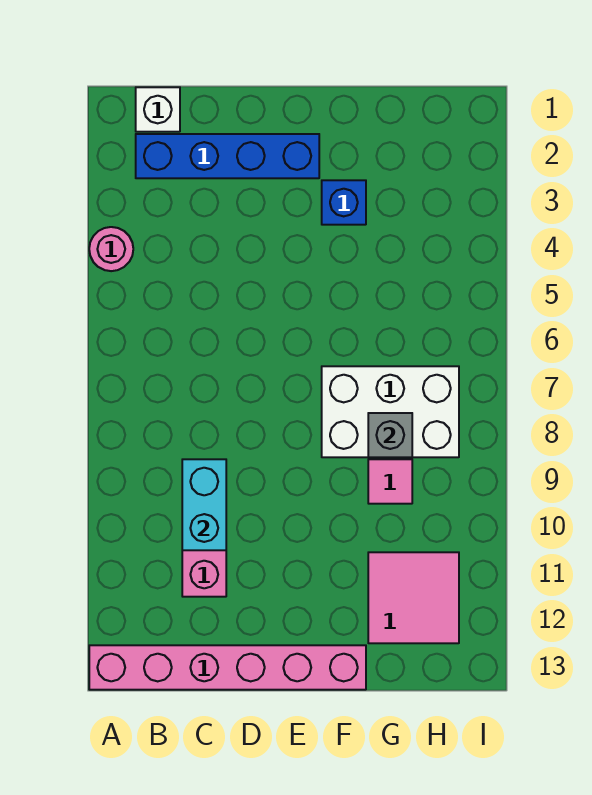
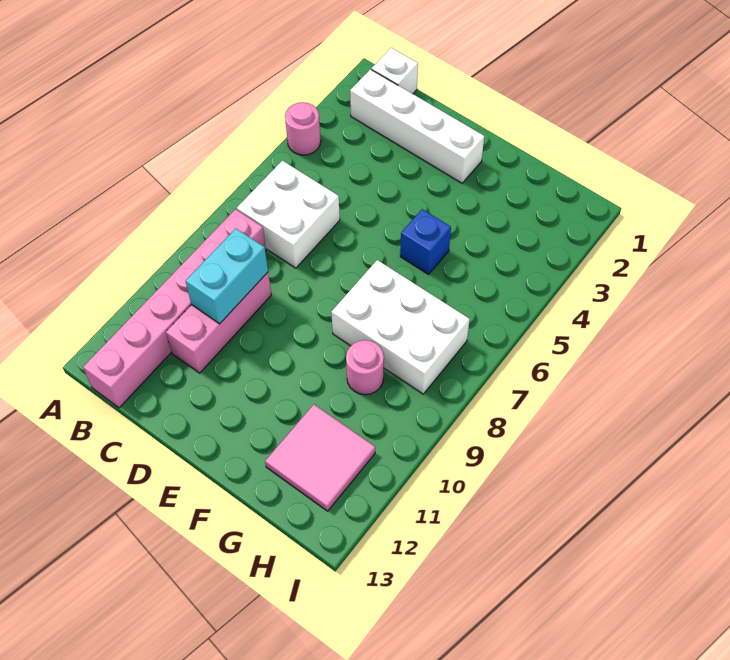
pink 1x6 brick [89,645,366,690] -> pink 1x6 brick turned to [83,209,266,408]
blue 1x4 brick [136,134,319,178] -> white 1x4 brick [350,69,484,183]
none -> white 2x2 brick [237,161,340,268]
blue 1x1 brick [322,180,366,225] -> blue 1x1 brick moved to [400,209,451,274]
grey 1x1 brick [368,413,412,457] -> none
pink 1x1 tile [368,459,412,504] -> pink 1x1 round brick [346,340,384,395]

